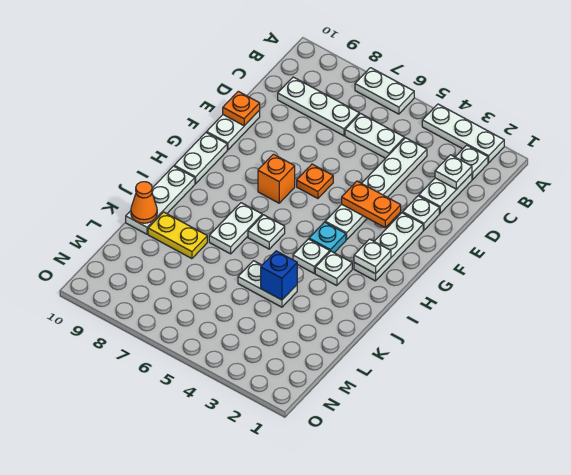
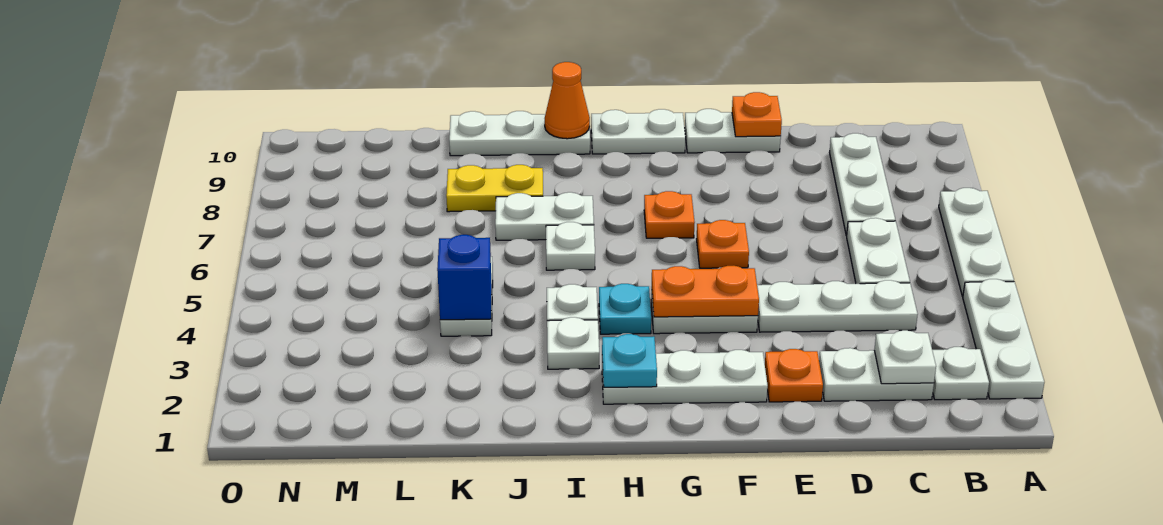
white 1x2 plate [355,68,414,114] -> white 1x3 plate [939,188,1014,296]
white 1x1 plate [403,196,439,230] -> orange 1x1 plate [765,349,823,402]
orange 1x2 plate [342,181,401,227] -> orange 1x2 plate turned to [652,266,759,317]
orange 1x1 brick [258,154,295,203] -> orange 1x1 plate [644,191,695,238]
white 1x1 plate [354,239,391,274] -> cyan 1x1 plate [602,334,657,387]
yellow 1x2 plate [148,212,207,259] -> yellow 1x2 plate turned to [446,165,543,212]
orange 1x1 cone [131,182,157,223] -> orange 1x1 cone moved to [545,62,590,139]

